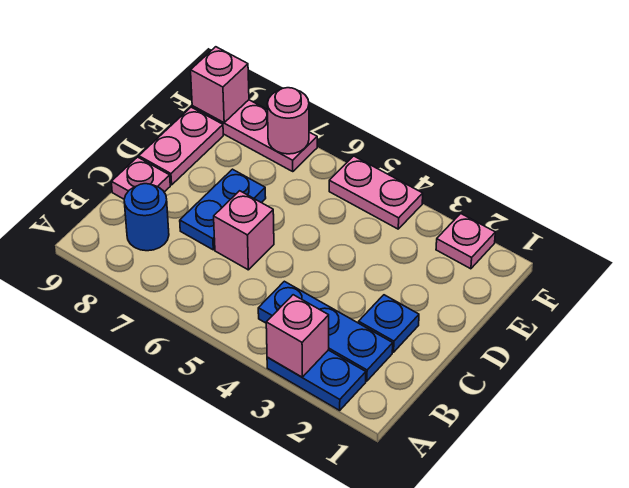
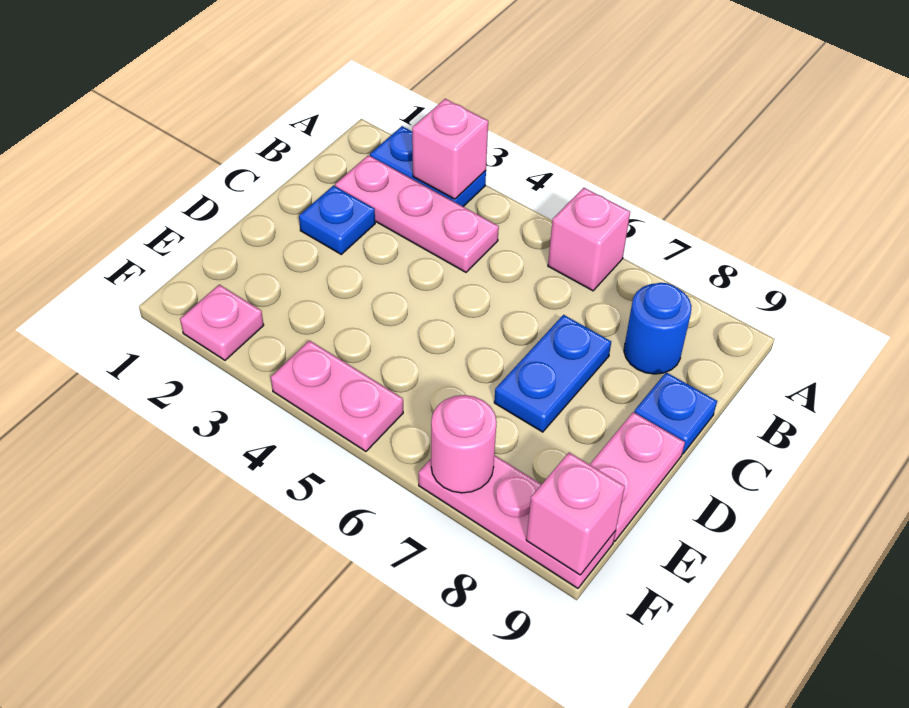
blue 1x3 plate [258,281,393,381] -> pink 1x3 plate [335,155,499,272]
pink 1x1 brick [214,191,274,270] -> pink 1x1 brick moved to [548,188,630,291]
pink 1x1 plate [111,157,170,199] -> blue 1x1 plate [634,372,717,454]

